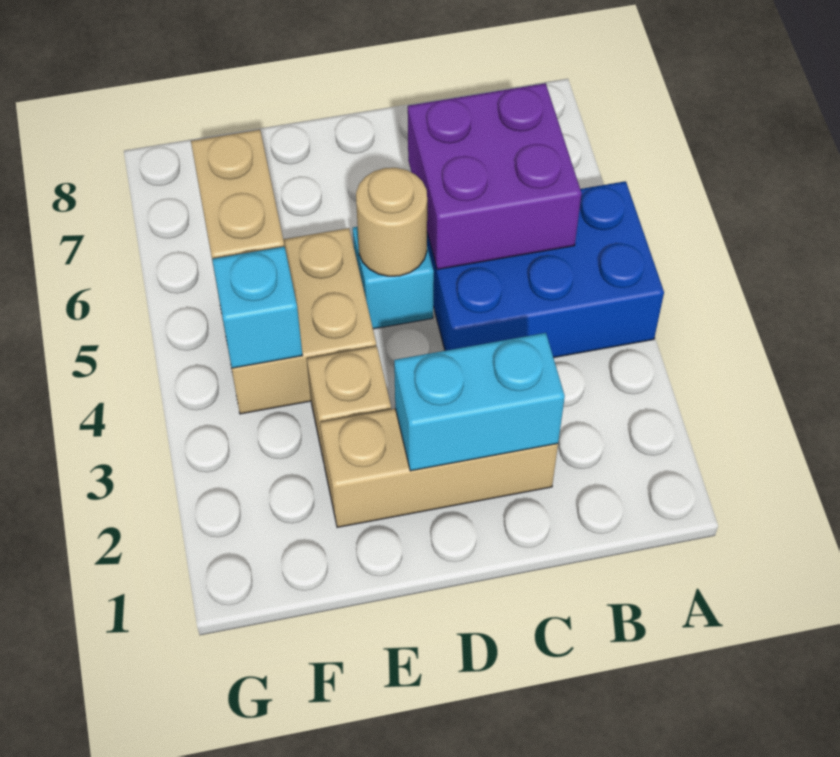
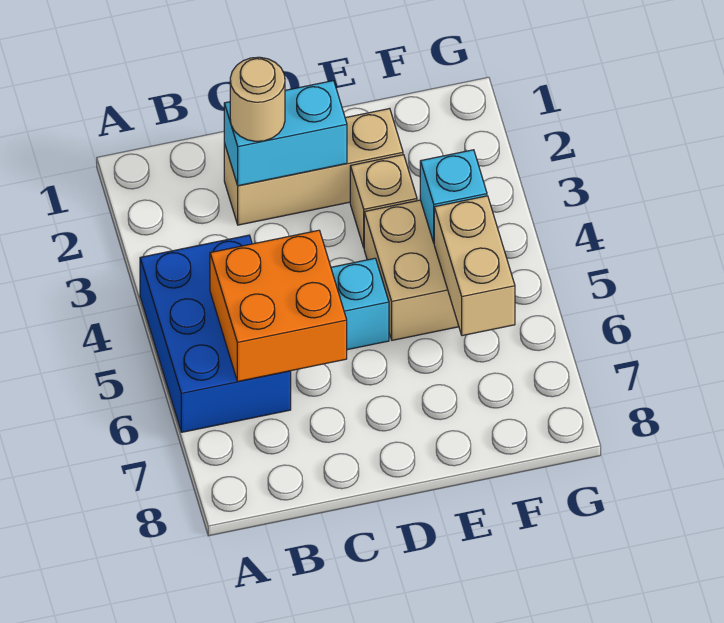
blue 2x3 brick [427,181,664,358] -> blue 2x3 brick turned to [140,235,291,432]
purple 2x2 brick [408,83,582,269] -> orange 2x2 brick [210,230,347,381]
tan 1x1 round brick [356,168,427,276] -> tan 1x1 round brick moved to [230,57,285,141]

